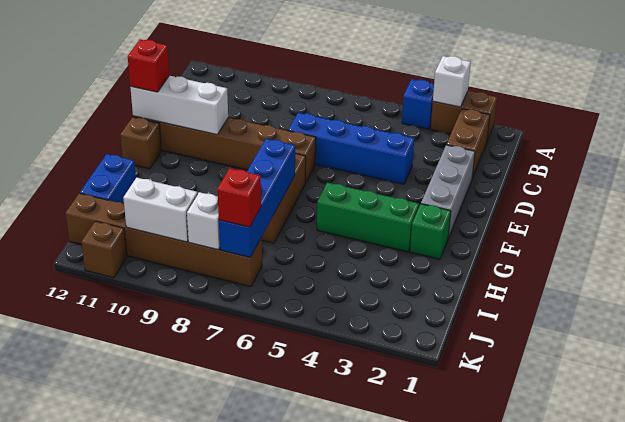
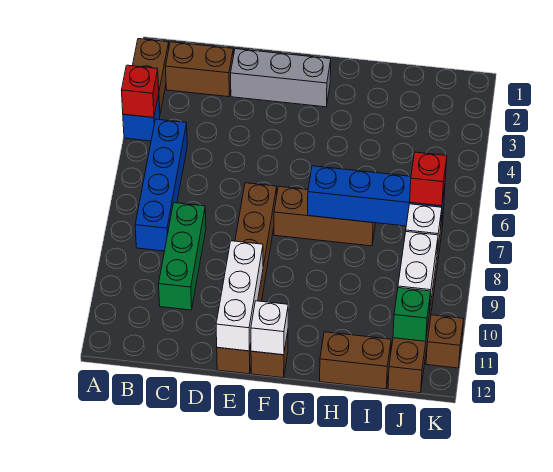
white 1x1 brick [433,56,471,107] -> white 1x1 brick moved to [251,301,288,355]
blue 1x4 brick [288,113,414,184] -> blue 1x4 brick moved to [135,119,187,251]
red 1x1 brick [128,40,169,92] -> red 1x1 brick moved to [121,65,159,118]
green 1x1 brick [410,204,451,259] -> green 1x1 brick moved to [393,288,431,341]
green 1x3 brick [317,183,419,252] -> green 1x3 brick moved to [159,203,206,310]
blue 1x2 brick [80,154,136,204] -> brown 1x2 brick [320,332,391,389]

